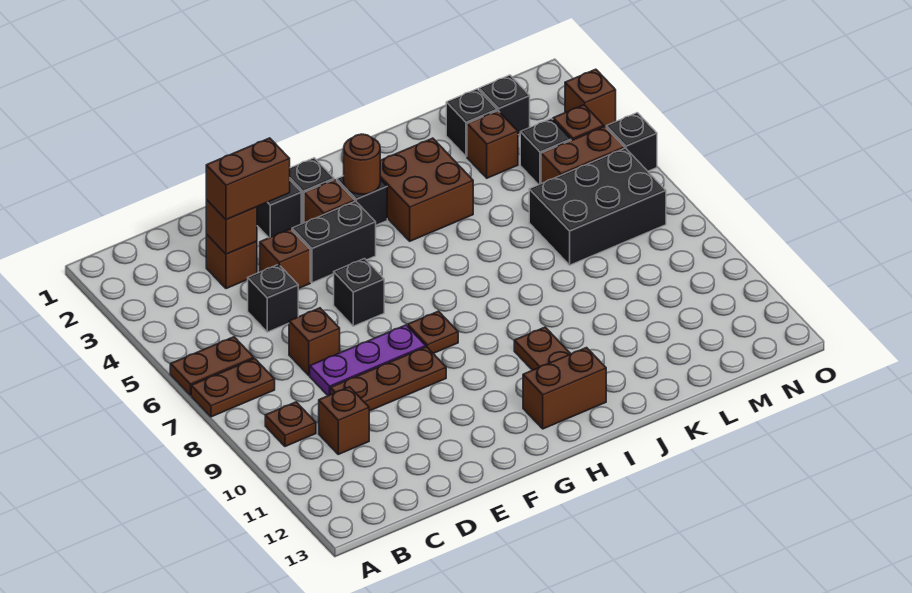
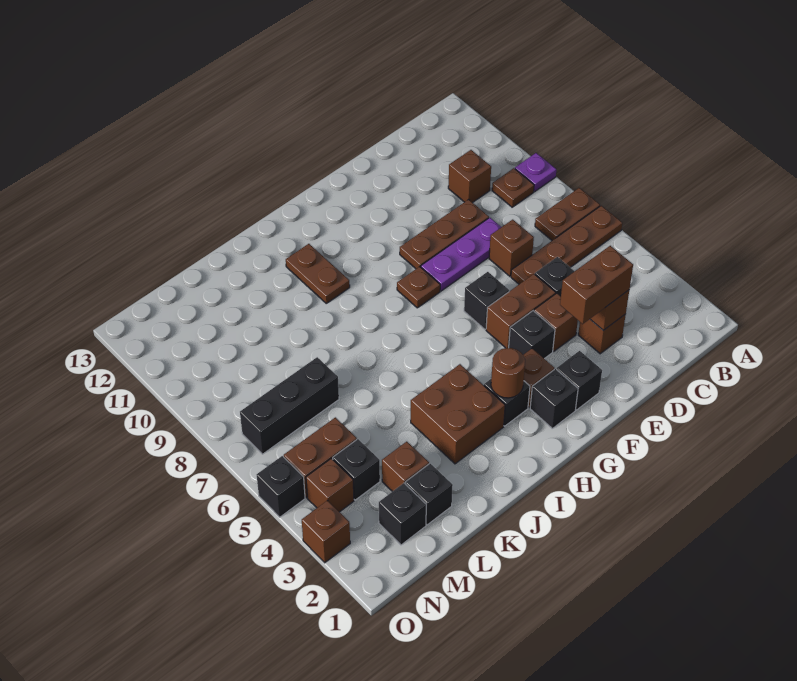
brown 1x2 plate [170,337,254,395] -> brown 1x4 plate [511,206,622,284]
none -> purple 1x1 plate [515,153,556,191]
black 1x2 brick [292,201,376,283] -> black 1x1 brick [509,311,555,359]
brown 1x2 brick [523,348,606,429] -> brown 1x2 brick moved to [486,274,556,348]
black 2x3 brick [529,148,666,265] -> black 1x3 brick [240,357,339,454]

